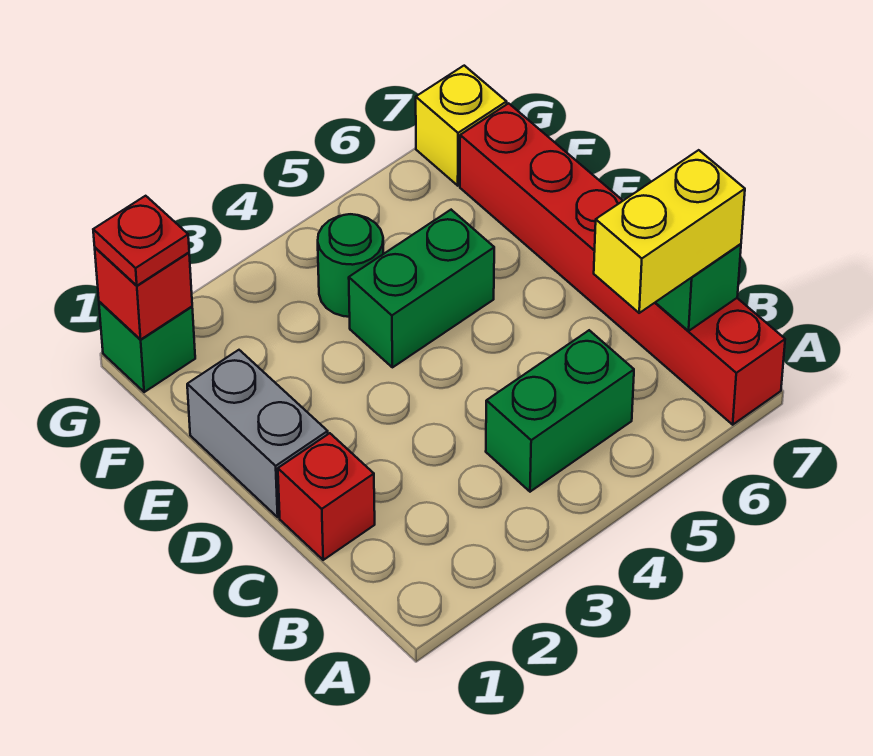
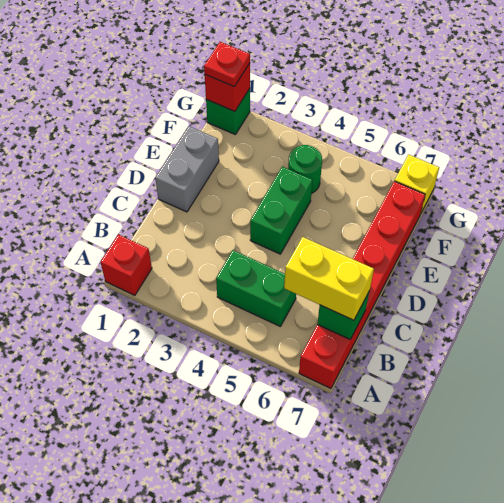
red 1x1 brick [278,433,375,560] -> red 1x1 brick moved to [100,234,152,295]
green 1x2 brick [349,210,494,367] -> green 1x2 brick turned to [250,167,313,254]

